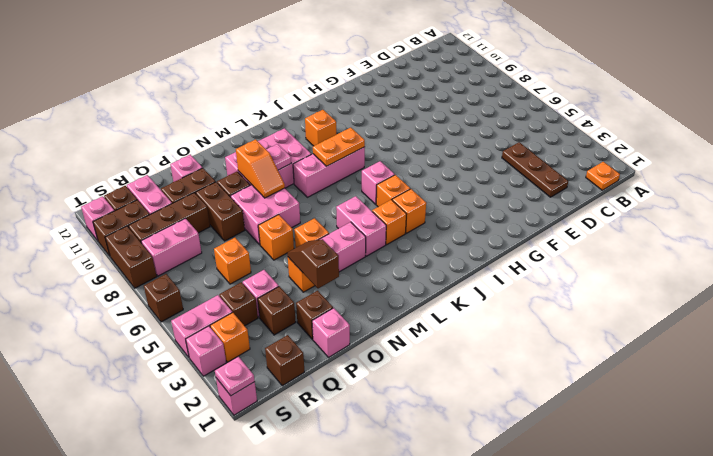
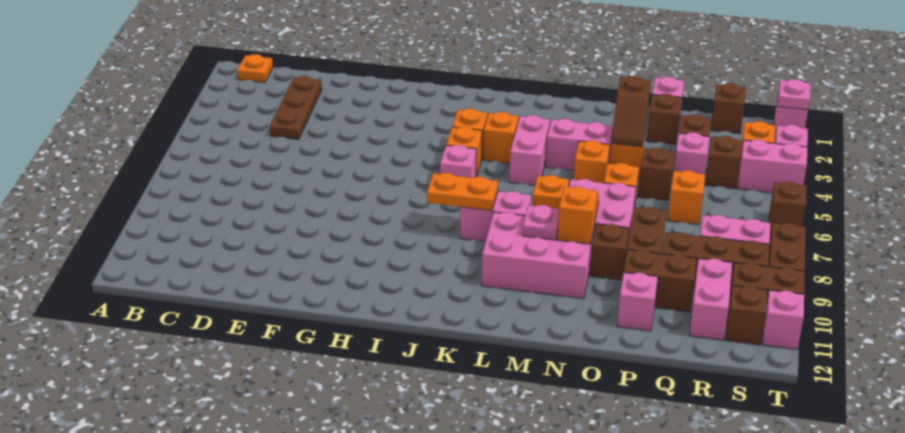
pink 1x3 brick [293,147,365,197] -> pink 1x2 brick [460,191,531,242]
orange 1x1 brick [305,110,336,146] -> orange 1x1 brick moved to [533,175,569,209]
none -> brown 1x1 brick [638,148,674,201]

